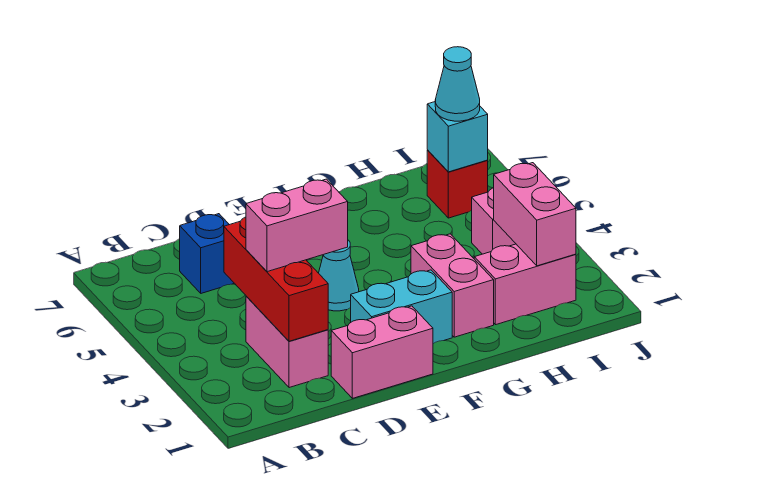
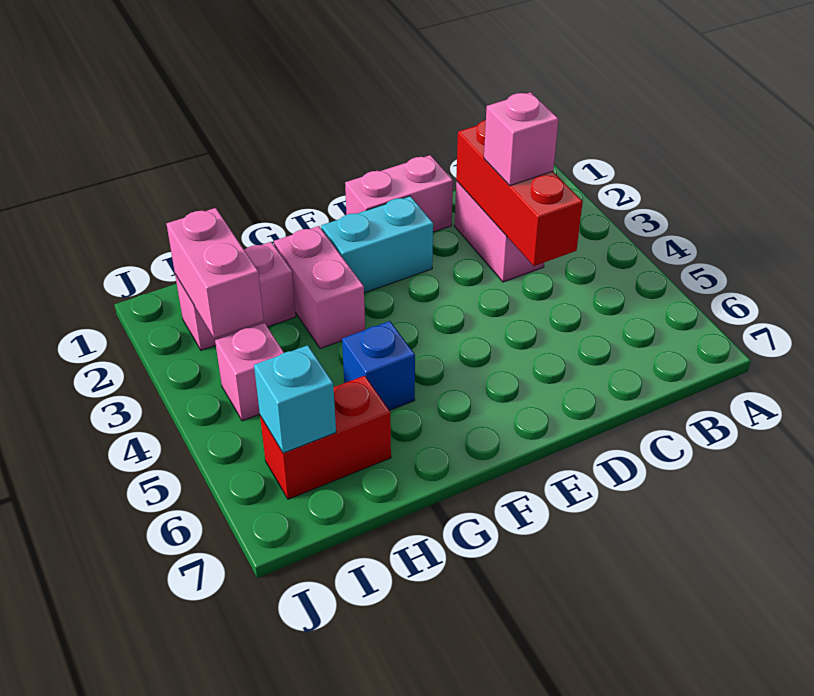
pink 1x2 brick [246,179,348,272] -> pink 1x1 brick [484,92,558,186]
blue 1x1 brick [180,214,234,293] -> blue 1x1 brick moved to [342,321,415,410]
cyan 1x1 cone [319,240,359,311] -> none
red 1x1 brick [427,150,488,218] -> red 1x2 brick [260,376,391,499]
cyan 1x1 cone [435,47,480,121] -> none

